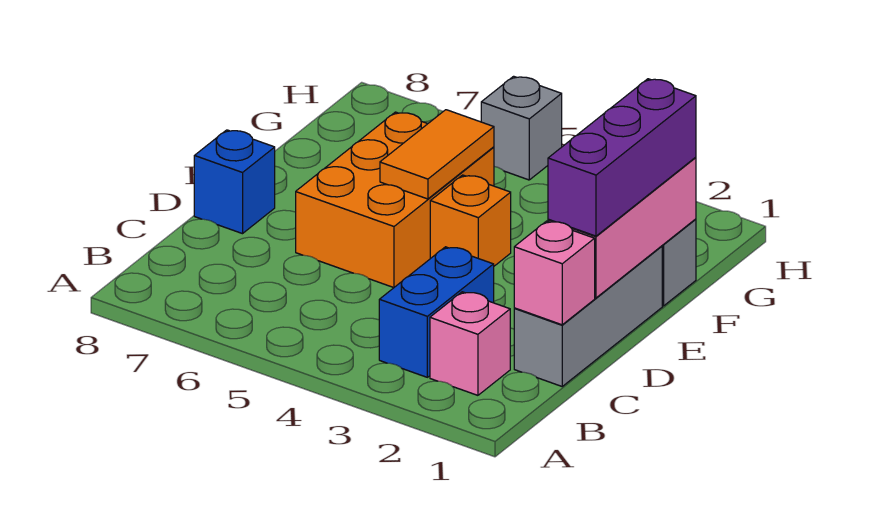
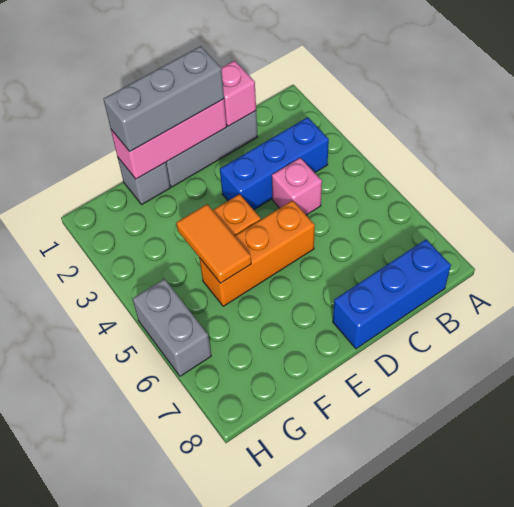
pink 1x1 brick [430,292,510,395] -> pink 1x1 brick moved to [272,158,322,215]
blue 1x2 brick [379,247,494,377] -> blue 1x3 brick [220,117,329,210]
purple 1x3 brick [548,79,696,236] -> grey 1x3 brick [104,46,224,151]
orange 2x3 brick [296,112,494,288] -> orange 1x3 brick [199,200,315,306]
blue 1x1 brick [194,130,275,234] -> blue 1x3 brick [333,240,451,349]
orange 1x2 tile [380,110,494,199] -> orange 1x2 tile turned to [176,204,251,283]
grey 1x1 brick [481,76,562,180] -> grey 1x2 brick [132,279,211,376]

